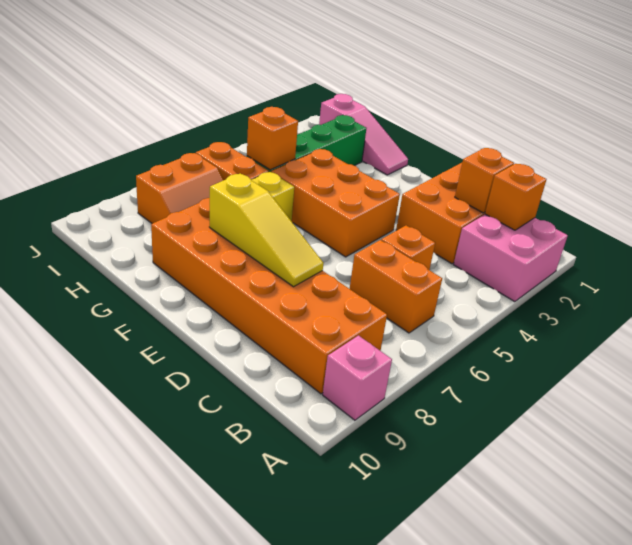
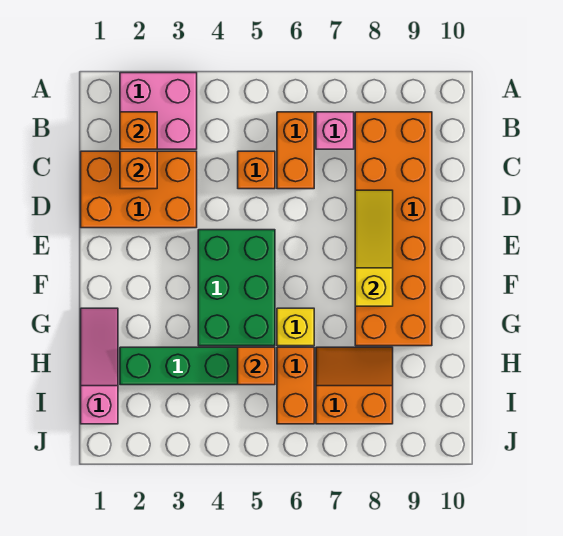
pink 1x1 brick [323,336,392,420] -> pink 1x1 brick moved to [316,112,354,149]
orange 2x3 brick [271,149,400,257] -> green 2x3 brick [198,230,275,346]

